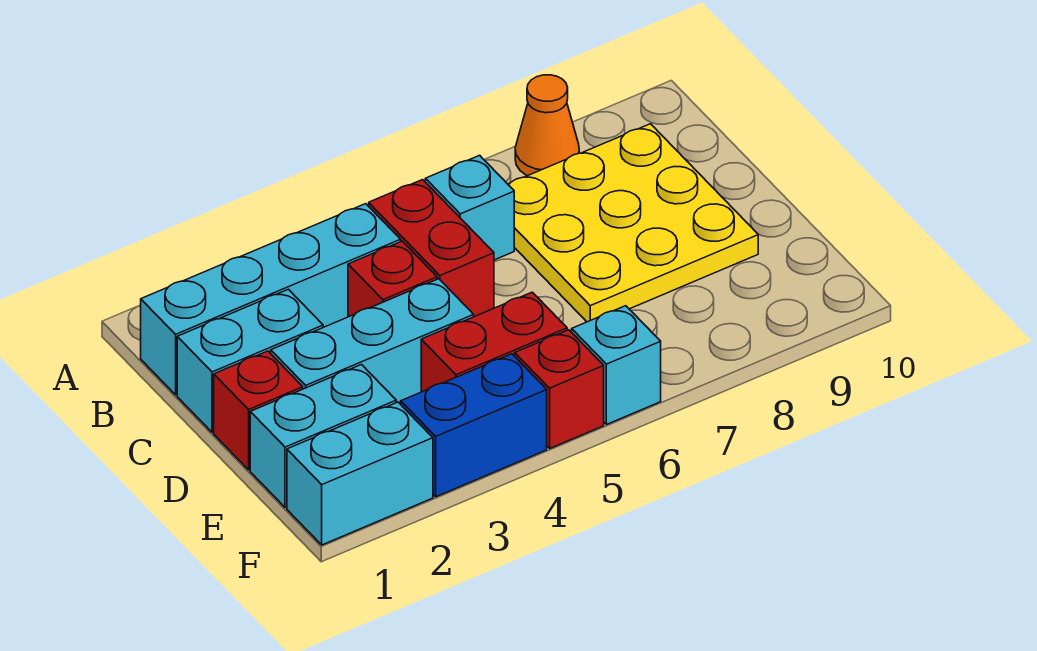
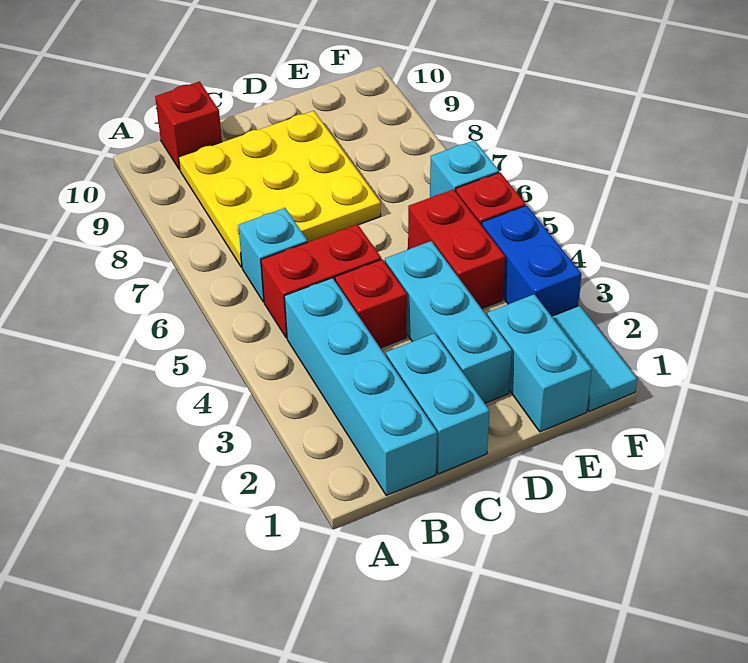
orange 1x1 cone [515,75,579,176] -> none
red 1x1 brick [214,351,303,470] -> red 1x1 brick moved to [155,82,222,170]
cyan 1x2 brick [287,402,433,545] -> cyan 1x2 tile [552,306,637,411]

